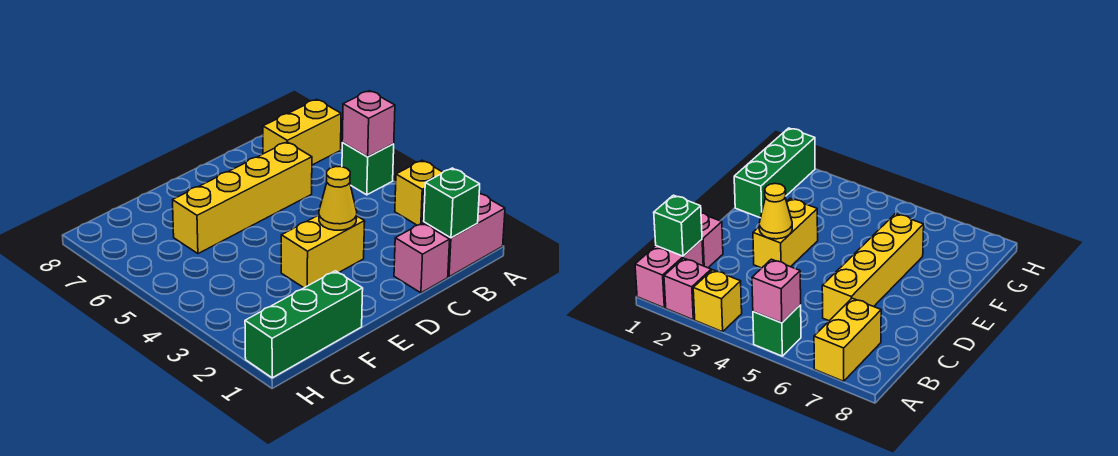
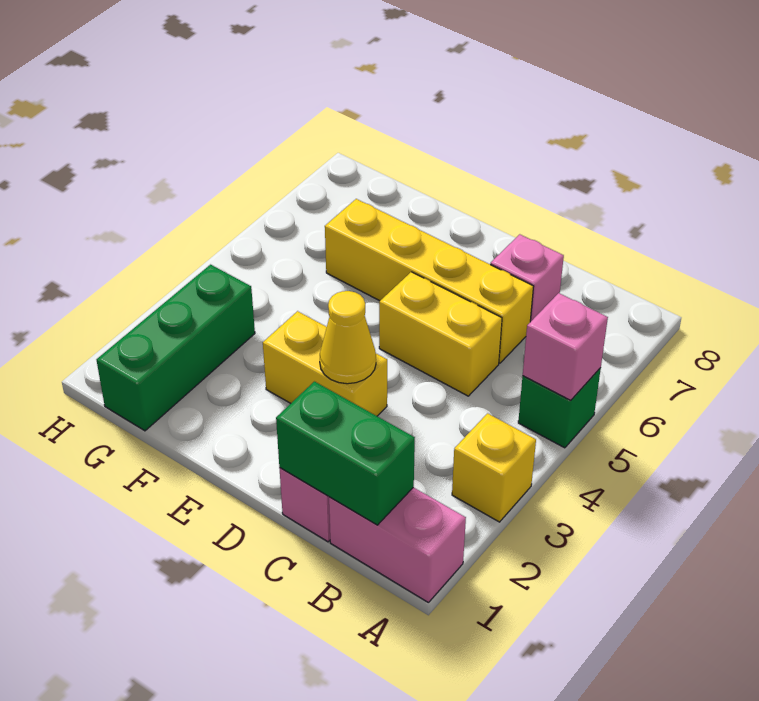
pink 1x1 brick [664,258,711,320] -> pink 1x1 brick moved to [490,234,564,322]
yellow 1x2 brick [263,99,341,165] -> yellow 1x2 brick moved to [379,272,502,396]
green 1x1 brick [424,168,480,238] -> green 1x2 brick [276,382,415,525]
green 1x3 brick [245,271,363,378] -> green 1x3 brick turned to [97,265,255,431]

